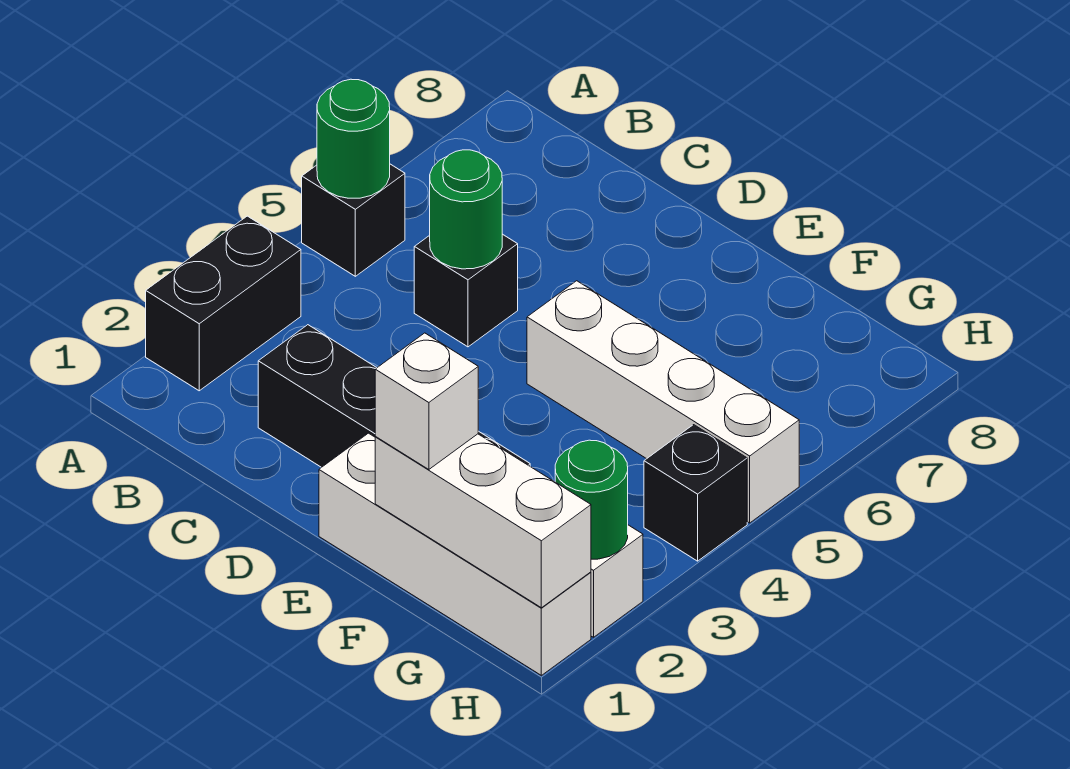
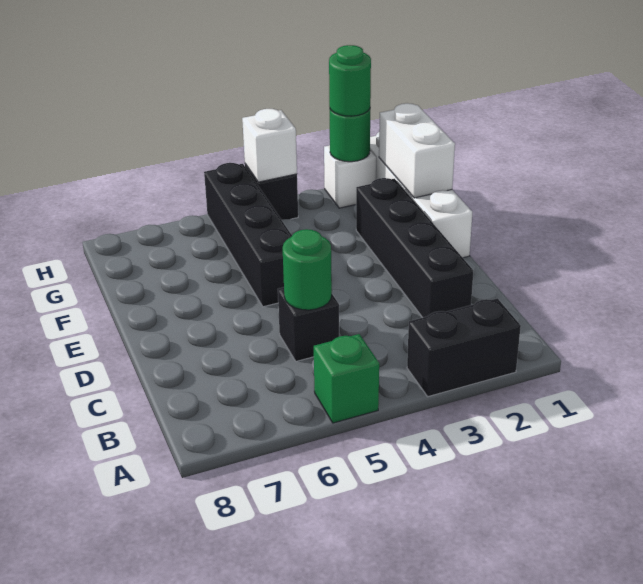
black 1x1 brick [302,164,405,276] -> green 1x1 brick [314,334,379,423]
green 1x1 round brick [317,79,390,198] -> green 1x1 round brick moved to [329,45,371,116]
white 1x4 brick [527,281,799,523] -> black 1x4 brick [204,163,292,307]
white 1x3 brick [375,434,591,608] -> white 1x2 brick [379,103,455,198]
white 1x1 brick [375,333,478,470] -> white 1x1 brick moved to [242,109,297,182]

